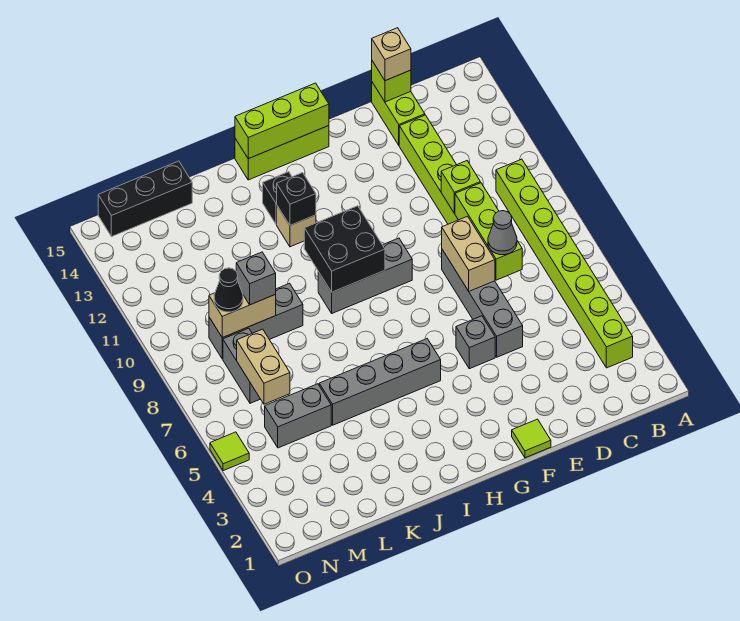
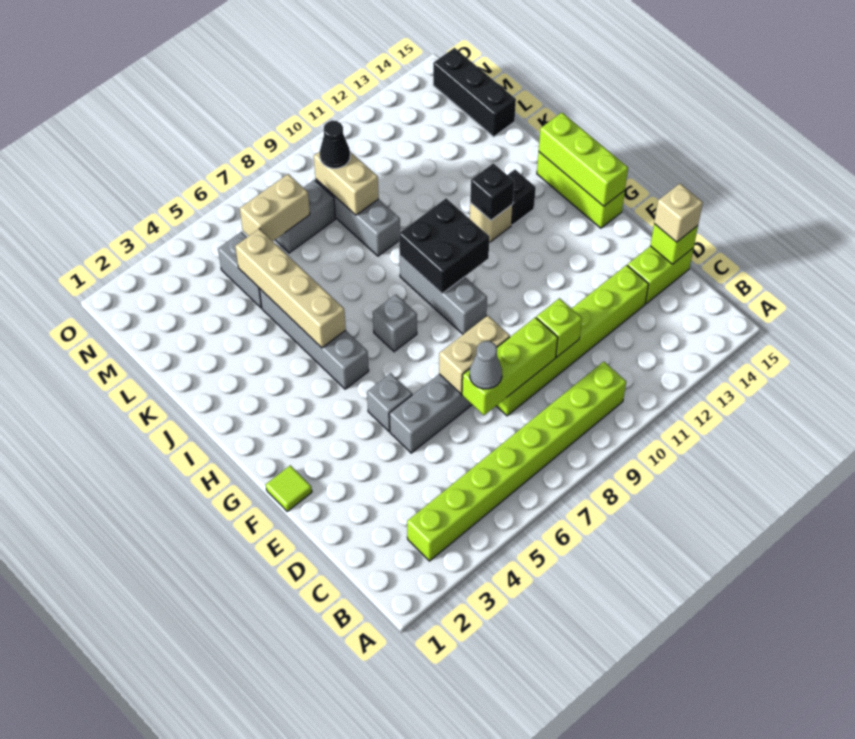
none -> tan 1x4 brick [235,229,346,348]
grey 1x1 brick [236,252,276,305] -> grey 1x1 brick moved to [373,295,417,352]
lime 1x1 tile [210,432,249,471] -> none

